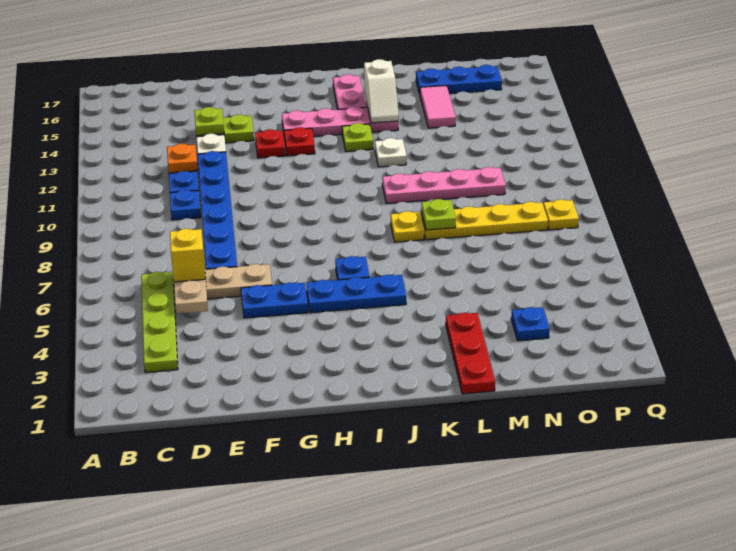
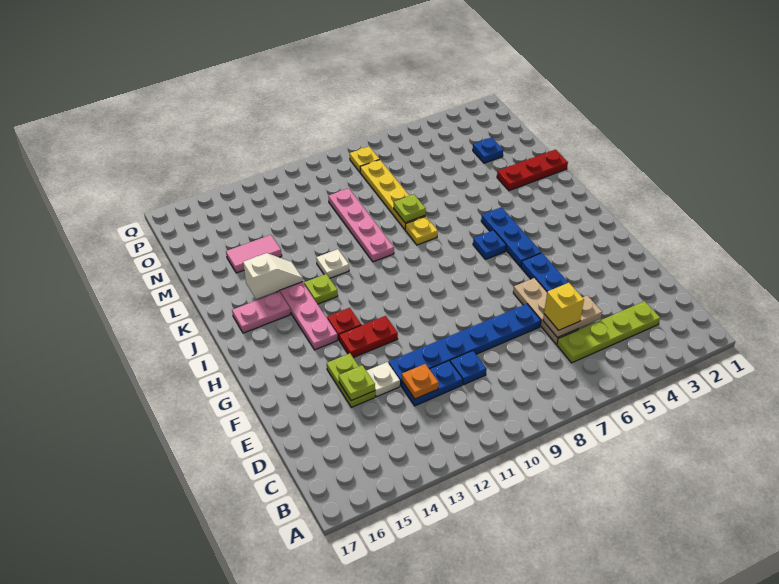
red 1x1 plate [255,129,286,158] -> red 1x2 plate [339,316,398,358]
blue 1x3 plate [416,65,502,94] -> none

